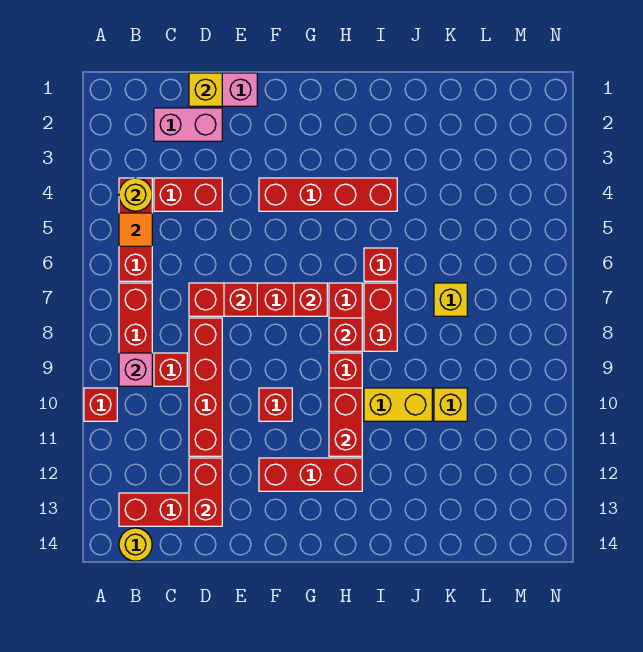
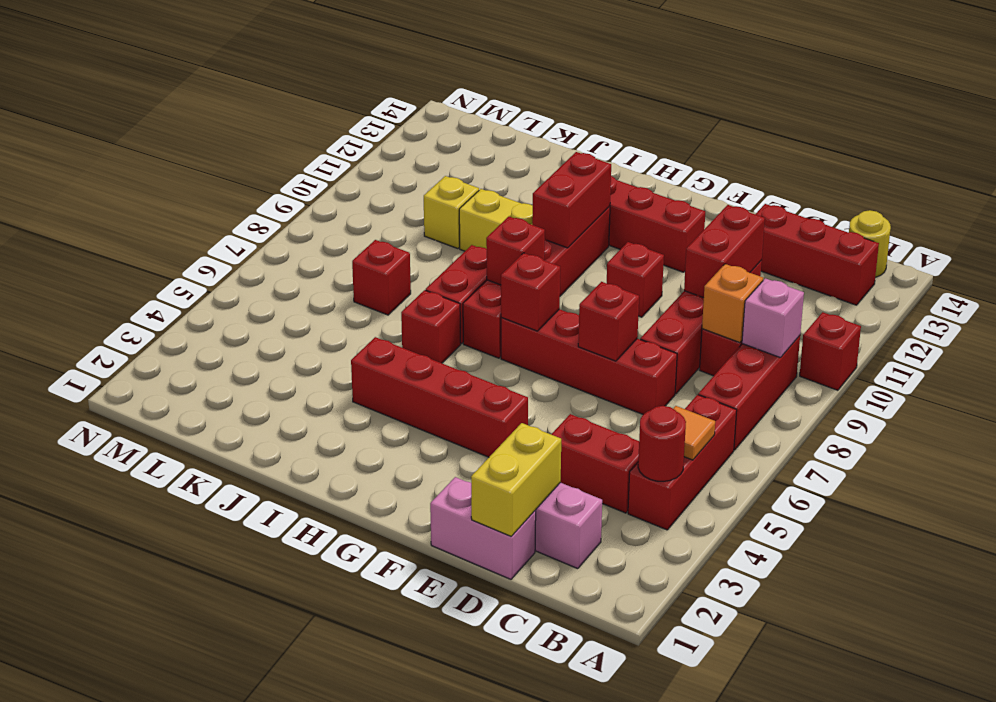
yellow 1x1 round brick [119,178,152,211] -> red 1x1 round brick [638,406,686,482]
none -> orange 1x1 brick [702,264,763,343]
yellow 1x1 brick [189,73,222,106] -> yellow 1x2 brick [471,423,561,536]
red 1x2 brick [189,458,222,526] -> red 1x2 brick moved to [684,205,765,298]
yellow 1x1 brick [434,283,467,316] -> red 1x1 brick [352,240,411,315]

